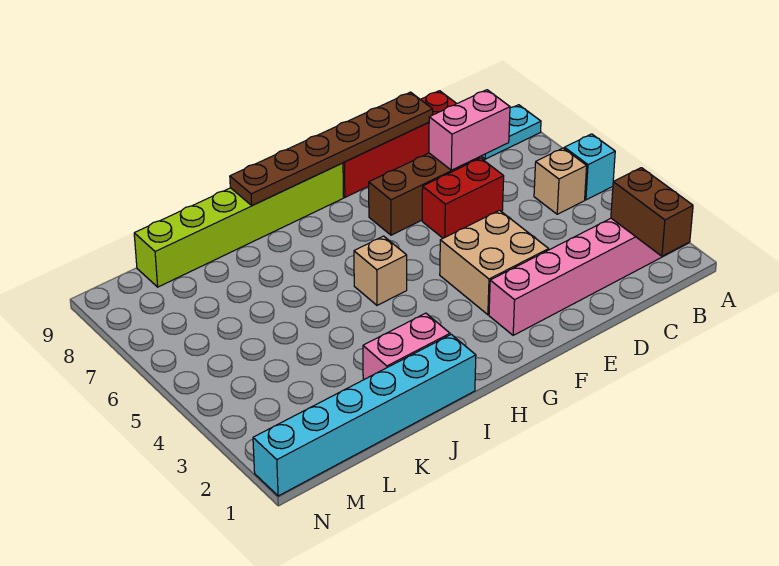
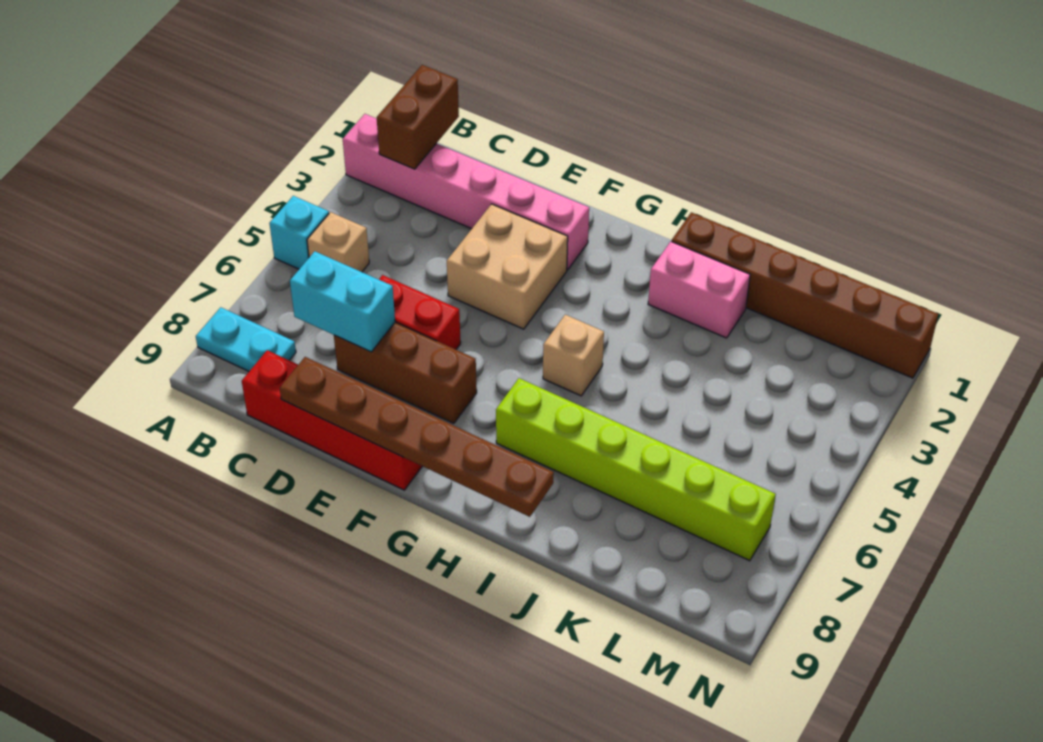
pink 1x2 brick [429,90,510,170] -> cyan 1x2 brick [290,251,395,352]
lime 1x6 brick [134,163,344,287] -> lime 1x6 brick moved to [496,378,776,561]
cyan 1x6 brick [253,334,476,496] -> brown 1x6 brick [672,212,938,378]

